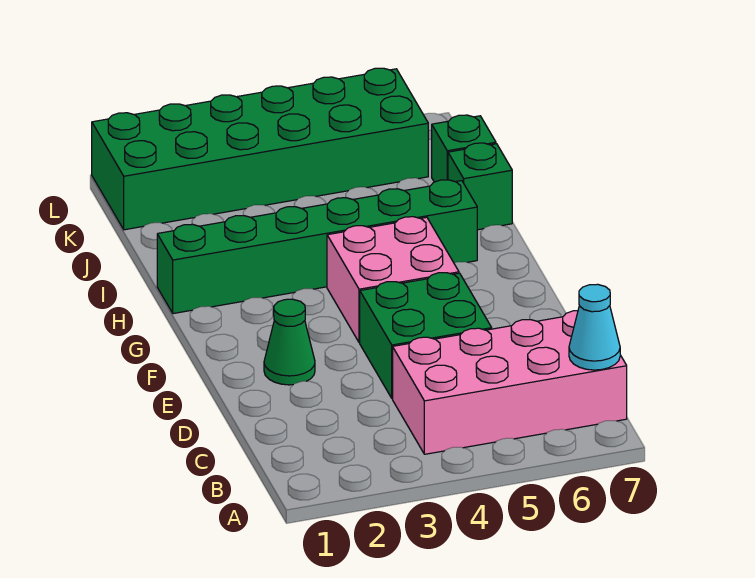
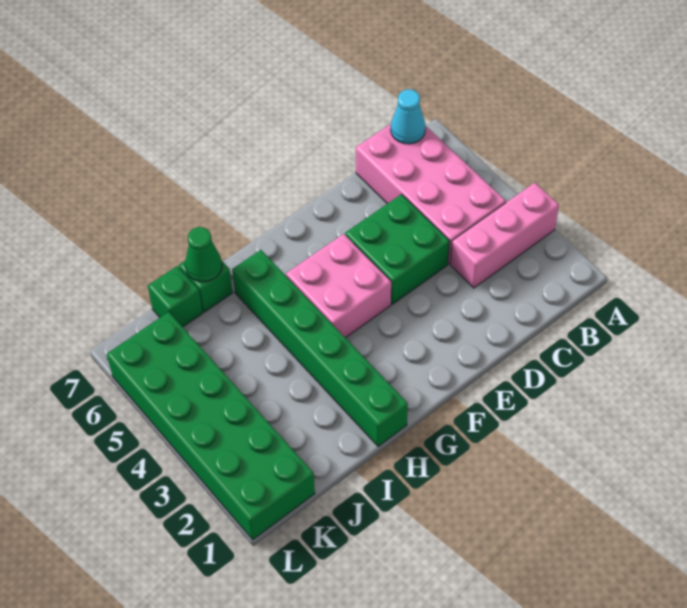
none -> pink 1x3 brick [450,183,559,288]
green 1x1 cone [264,299,315,385] -> green 1x1 cone moved to [185,227,222,282]

